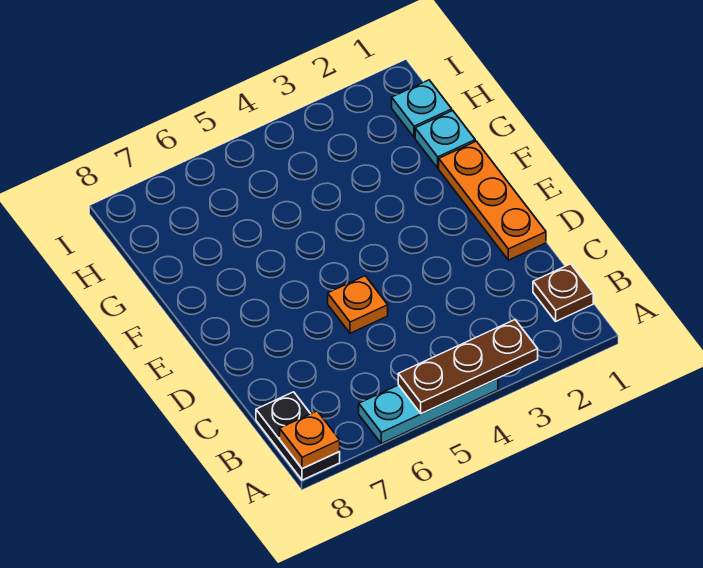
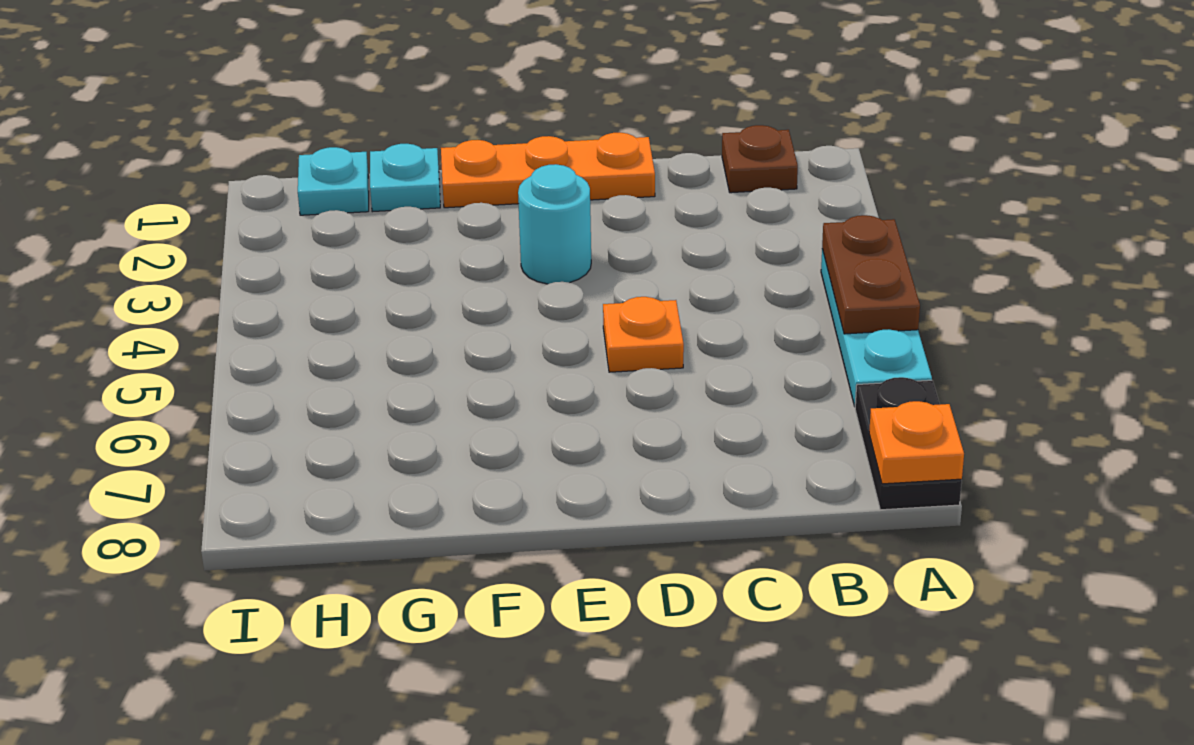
brown 1x3 plate [398,320,538,414] -> brown 1x2 plate [822,215,920,334]
black 1x2 plate [256,392,340,480] -> black 1x2 plate turned to [855,377,962,510]
none -> cyan 1x1 round brick [518,164,591,284]

